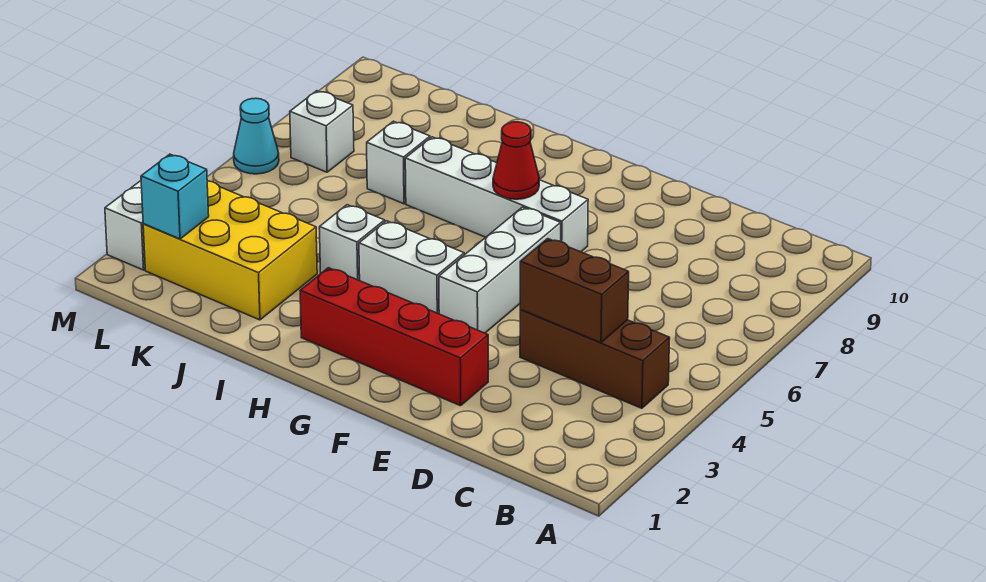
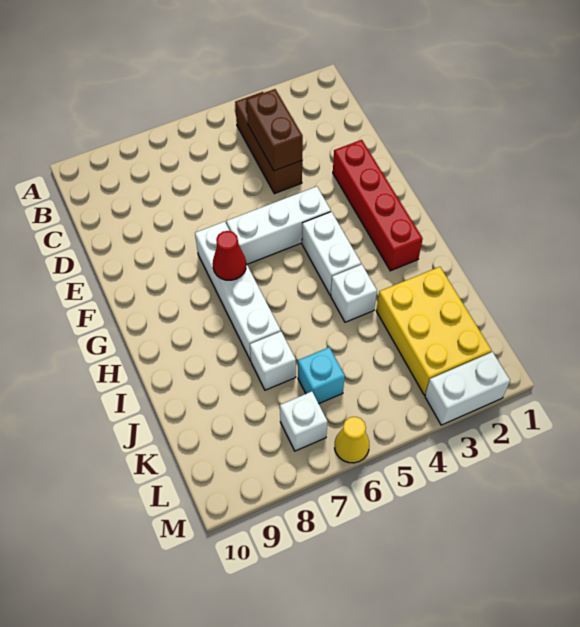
cyan 1x1 brick [141,154,209,239] -> cyan 1x1 brick moved to [298,347,345,404]
cyan 1x1 cone [234,98,279,174] -> yellow 1x1 cone [335,417,369,463]

